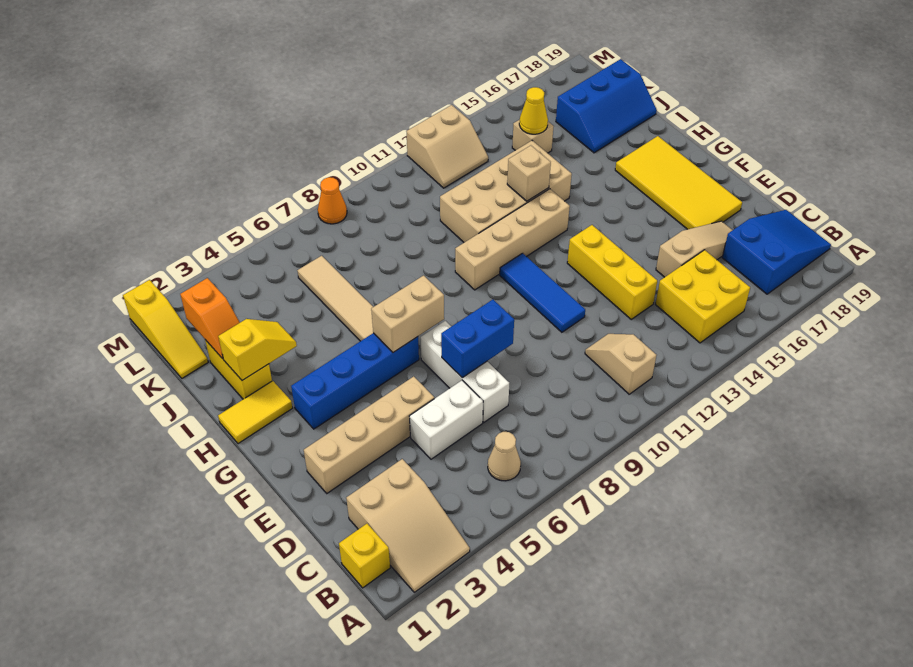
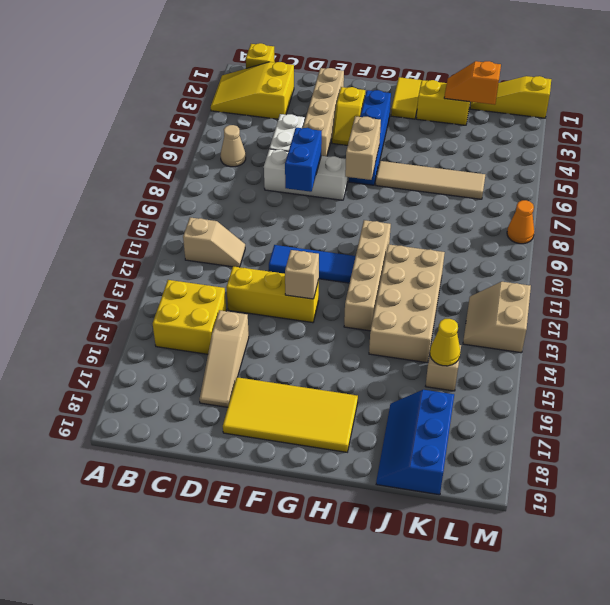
tan 2x3 slope [346,459,470,592] -> yellow 2x3 slope [211,62,294,119]
blue 2x3 slope [722,210,831,294] -> none
yellow 1x2 slope [218,319,297,380] -> yellow 1x2 slope moved to [332,87,365,145]
tan 1x1 brick [507,145,551,201] -> tan 1x1 brick moved to [285,250,319,299]

